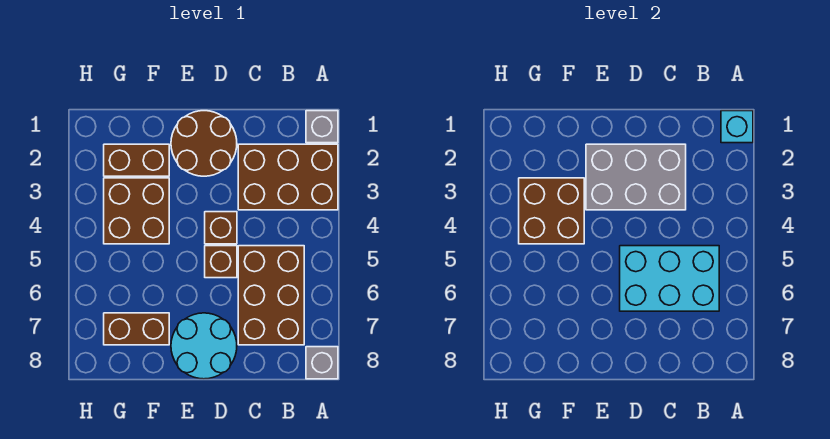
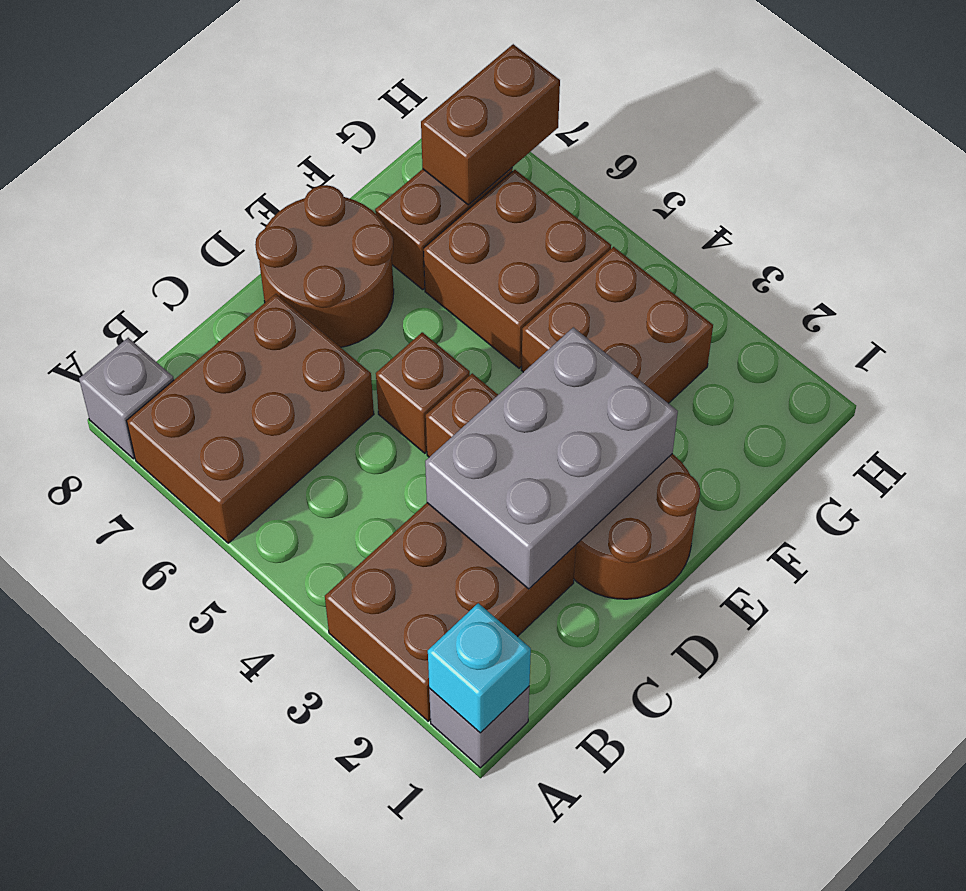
brown 2x3 brick [238,246,304,345] -> brown 2x3 brick turned to [127,294,374,543]
cyan 2x3 brick [620,246,719,311] -> none
cyan 2x2 round brick [171,313,237,379] -> brown 2x2 round brick [255,185,394,347]
brown 1x2 brick [104,144,169,176] -> brown 1x2 brick moved to [421,44,560,205]
brown 2x2 brick [519,178,584,244] -> brown 2x2 brick moved to [424,170,611,368]

